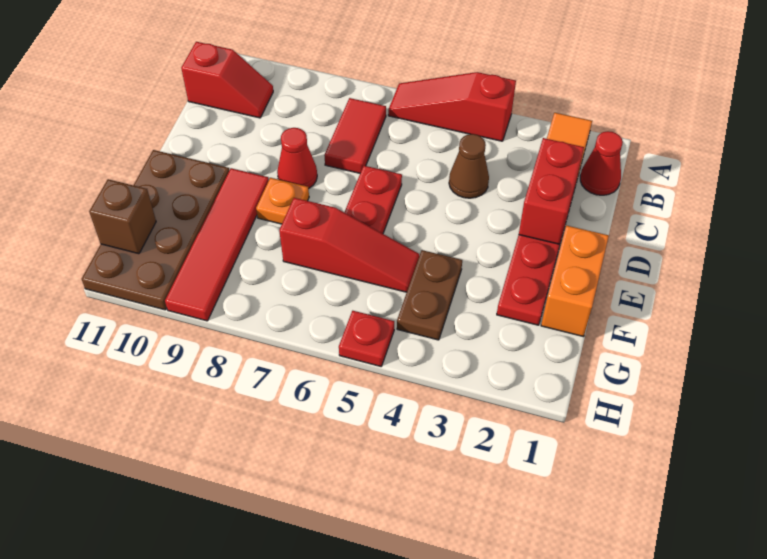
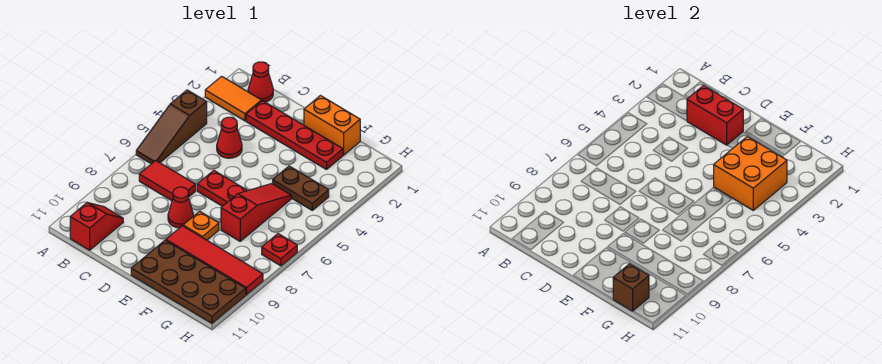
red 1x3 slope [388,72,516,141] -> brown 1x3 slope [136,90,207,164]
brown 1x1 cone [449,134,489,198] -> red 1x1 cone [217,117,242,158]
none -> orange 2x2 brick [714,137,787,210]
red 1x1 plate [339,311,394,366] -> red 1x1 plate moved to [262,234,297,266]

